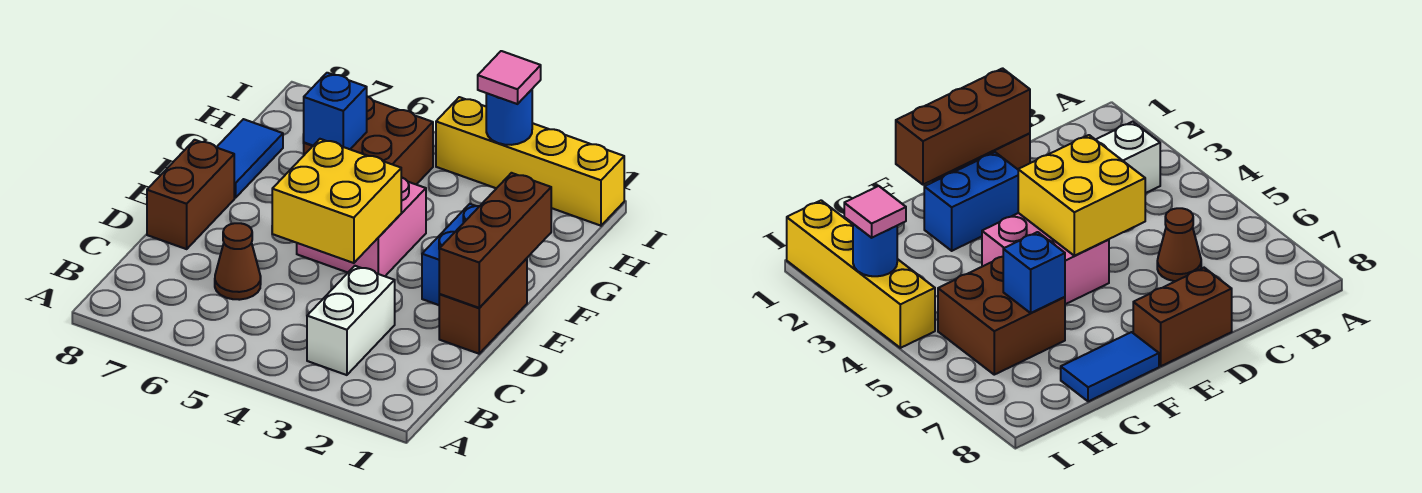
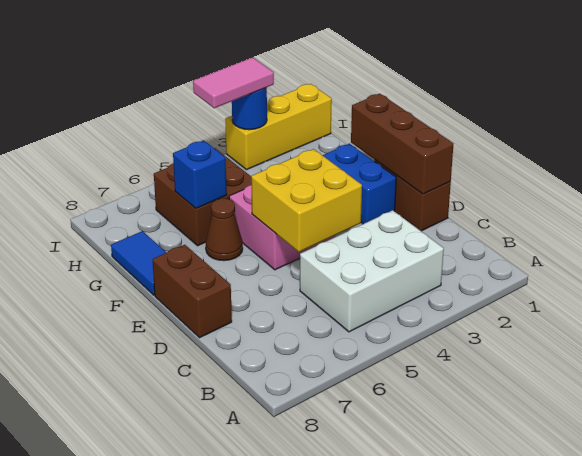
white 1x2 brick [307,266,395,375] -> white 2x3 brick [300,210,444,332]
brown 1x1 cone [215,223,261,300] -> brown 1x1 cone moved to [206,198,243,261]
yellow 1x4 brick [436,97,624,226] -> yellow 1x3 brick [225,84,332,170]
pink 1x1 tile [478,51,541,104] -> pink 1x2 tile [193,57,274,108]

